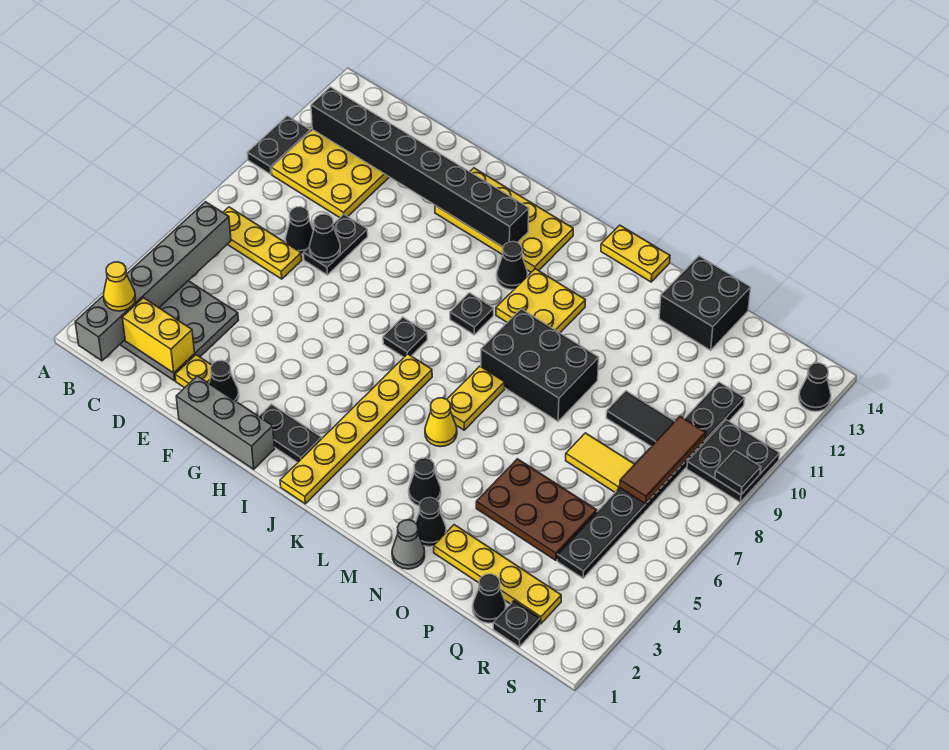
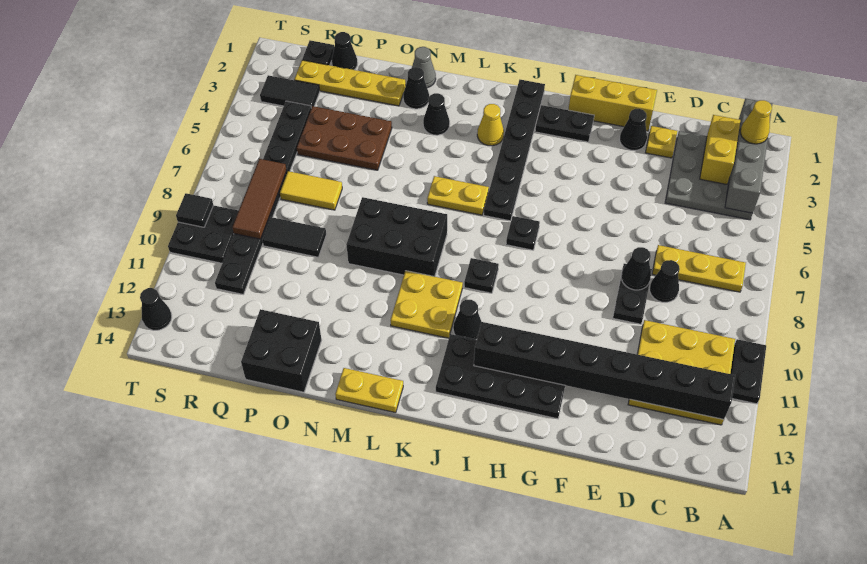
grey 1x6 brick [75,202,231,361] -> grey 1x4 brick [725,98,772,213]
yellow 1x2 brick [122,298,195,373] -> yellow 1x2 brick turned to [700,115,740,184]
grey 1x3 brick [176,376,275,469] -> yellow 1x3 brick [568,75,657,131]
yellow 2x4 plate [435,168,573,272] -> black 2x4 plate [436,334,565,419]
yellow 1x6 plate [280,354,432,504] -> black 1x6 plate [484,80,545,221]
yellow 1x1 cone [425,398,457,447] -> yellow 1x1 cone moved to [477,104,504,146]
yellow 1x2 plate [447,366,505,430] -> yellow 1x2 plate turned to [427,176,489,215]
none -> black 1x2 tile [260,75,320,108]

